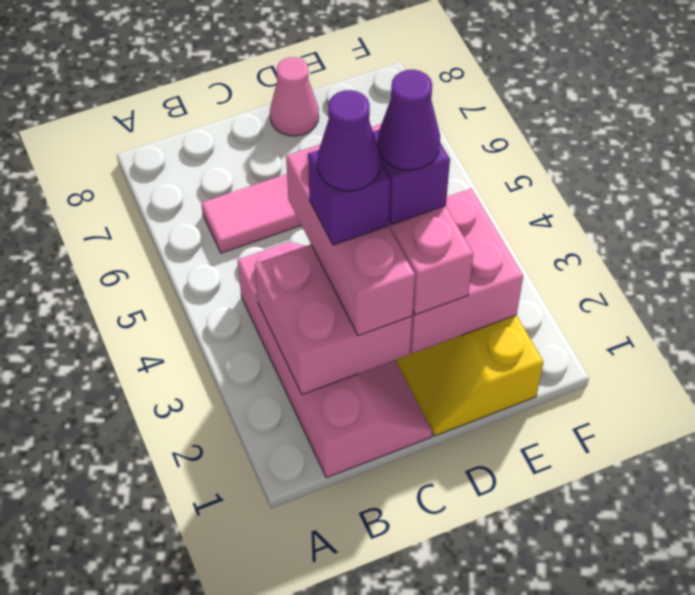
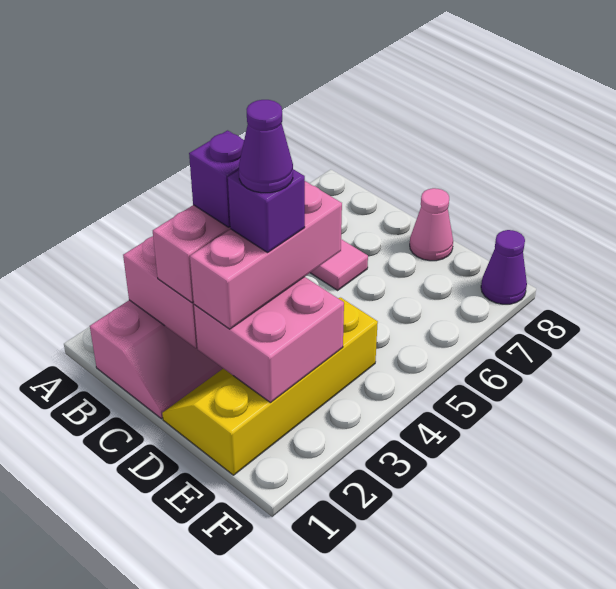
purple 1x1 cone [317,90,380,191] -> purple 1x1 cone moved to [481,230,527,304]

